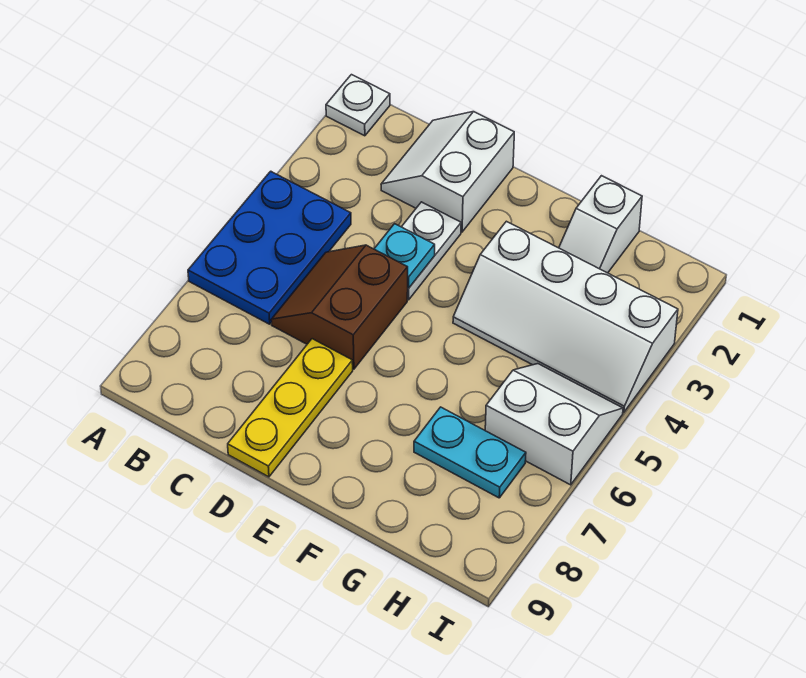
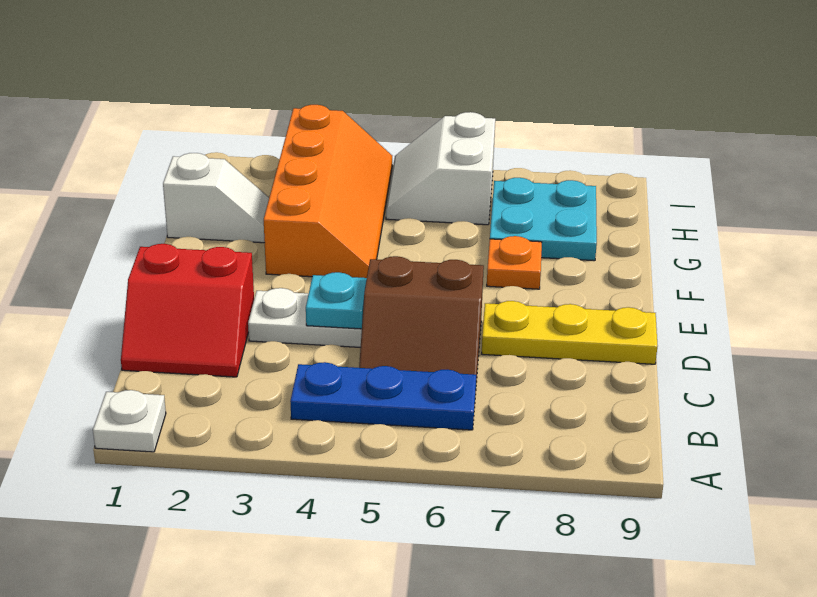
blue 2x3 plate [188,171,351,324] -> blue 1x3 plate [290,362,476,430]
white 2x2 slope [381,112,514,232] -> red 2x2 slope [121,244,254,377]
white 2x4 slope [453,221,678,412] -> orange 2x4 slope [264,105,392,278]
none -> orange 1x1 plate [487,236,542,289]
cyan 1x2 plate [414,407,526,498] -> cyan 2x2 plate [490,178,597,261]

